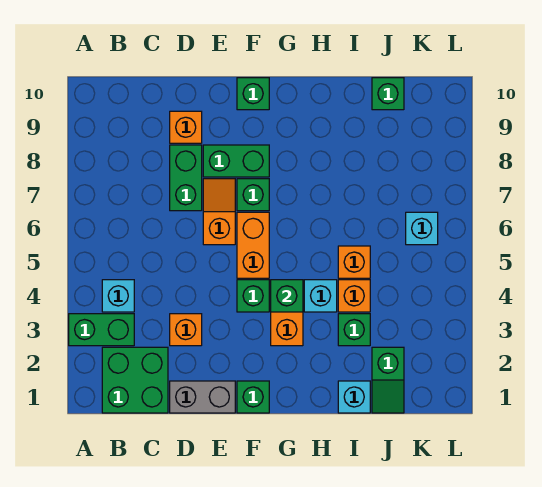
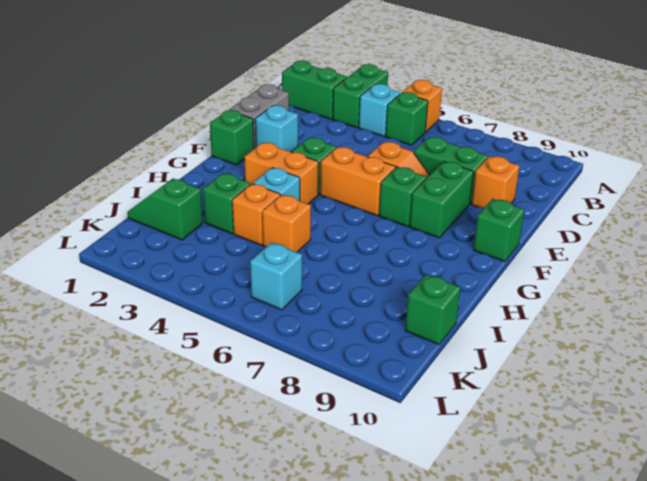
green 2x2 brick [102,347,168,413] -> green 1x2 brick [282,60,347,119]
orange 1x1 brick [170,314,202,346] -> orange 1x1 brick moved to [402,80,442,132]
green 1x1 brick [271,280,303,312] -> green 1x1 brick moved to [386,92,428,145]
cyan 1x1 brick [338,381,370,413] -> cyan 1x1 brick moved to [255,105,298,152]

